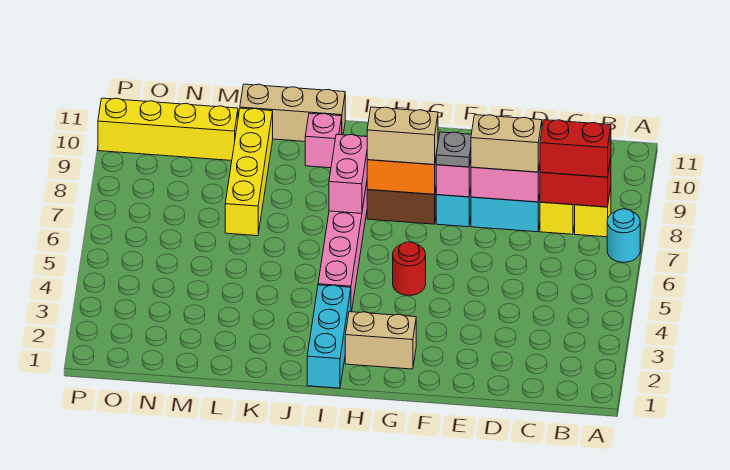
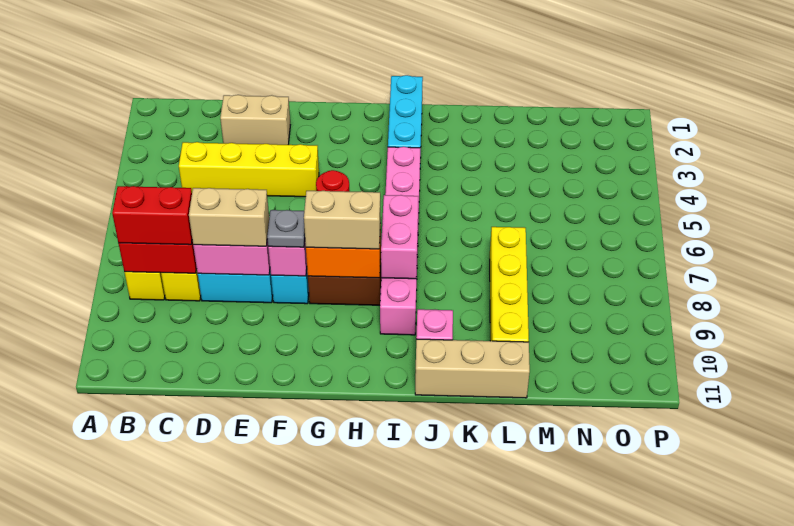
cyan 1x1 round brick [607,209,640,262] -> none
tan 1x2 brick [345,312,416,369] -> tan 1x2 brick moved to [220,95,290,145]
yellow 1x4 brick [98,98,238,161] -> yellow 1x4 brick moved to [179,142,319,197]

